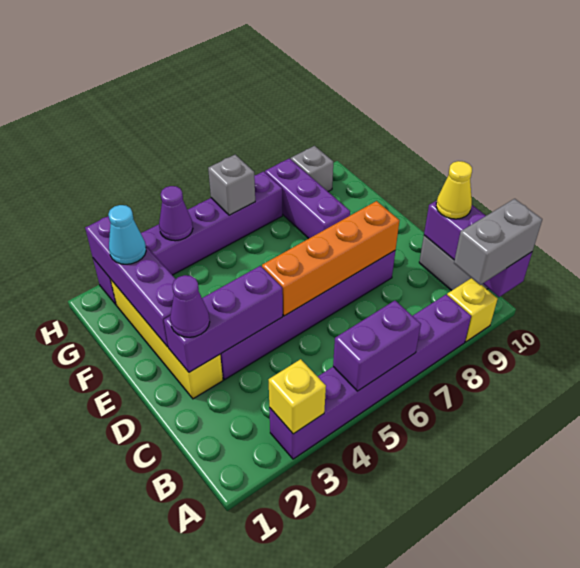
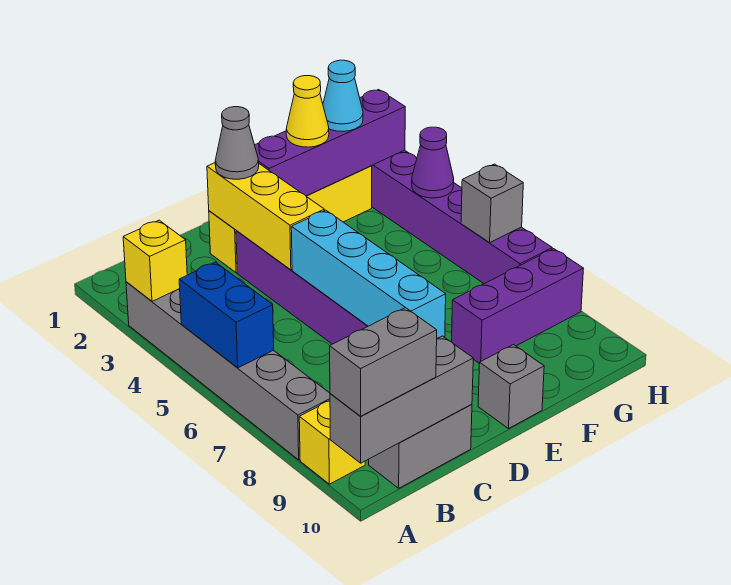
purple 1x6 brick [269,294,471,459] -> grey 1x6 brick [126,282,330,460]
purple 1x2 brick [333,301,421,391] -> blue 1x2 brick [179,262,274,368]
grey 1x2 brick [454,199,542,285] -> grey 1x2 brick turned to [330,308,437,416]
purple 1x3 brick [424,201,532,297] -> grey 1x3 brick [330,336,473,463]
yellow 1x1 cone [436,161,472,219] -> yellow 1x1 cone moved to [286,76,329,147]
purple 1x3 brick [164,266,283,372] -> yellow 1x3 brick [207,163,324,270]
purple 1x1 cone [170,275,210,337] -> grey 1x1 cone [215,107,259,179]
orange 1x4 brick [262,201,399,316] -> cyan 1x4 brick [291,210,446,338]
grey 1x1 brick [291,146,333,192] -> grey 1x1 brick moved to [478,345,544,429]

